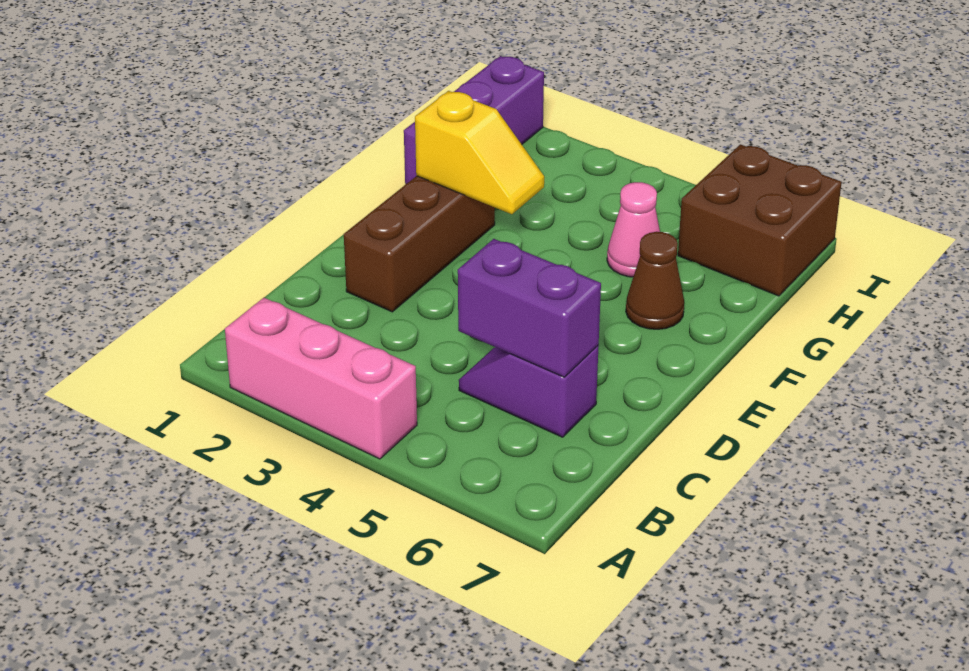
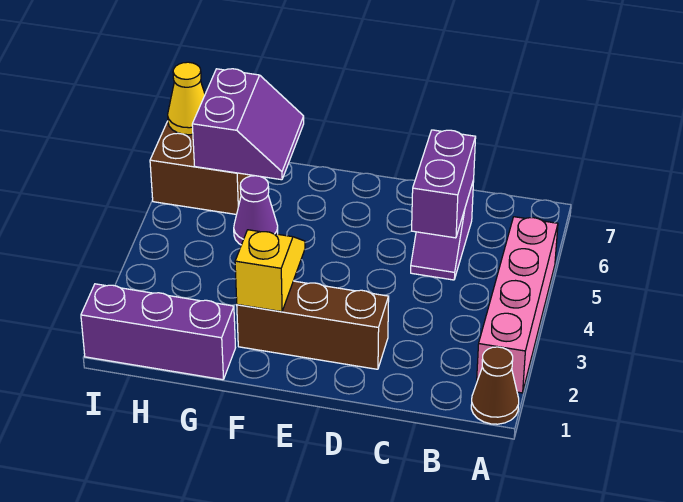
pink 1x3 brick [225,298,417,459] -> pink 1x4 brick [477,217,558,393]
brown 1x1 cone [626,232,684,329] -> brown 1x1 cone moved to [471,347,519,424]
pink 1x1 cone [607,182,660,277] -> purple 1x1 cone [234,176,278,245]
none -> purple 2x2 slope [192,69,304,180]
none -> yellow 1x1 cone [168,62,205,135]

